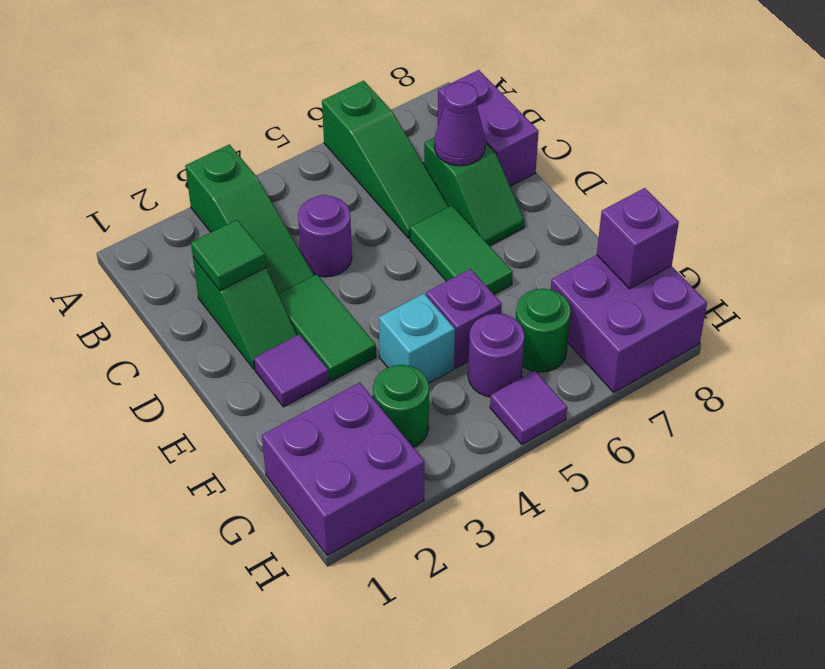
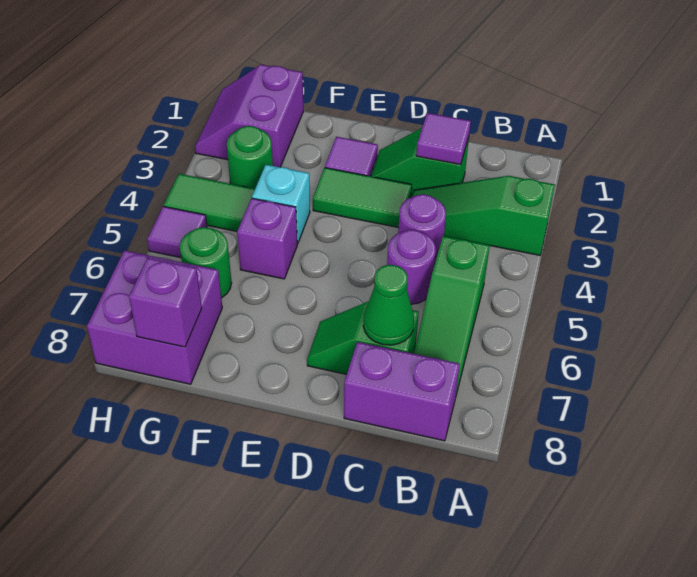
green 1x3 slope [322,81,449,238] -> green 1x3 slope turned to [414,236,490,395]
green 1x1 tile [191,220,266,291] -> purple 1x1 tile [416,113,471,165]
purple 1x1 cone [434,82,486,166] -> green 1x1 cone [363,265,414,345]
green 1x2 tile [410,205,513,294] -> green 1x2 tile moved to [164,174,255,231]
purple 2x2 brick [262,382,424,556] -> purple 2x2 slope [195,65,303,167]
purple 1x1 round brick [468,313,525,397] -> purple 1x1 round brick moved to [387,230,436,304]

